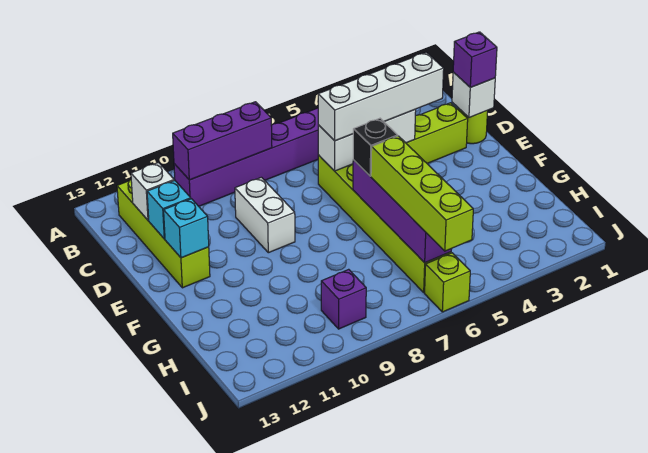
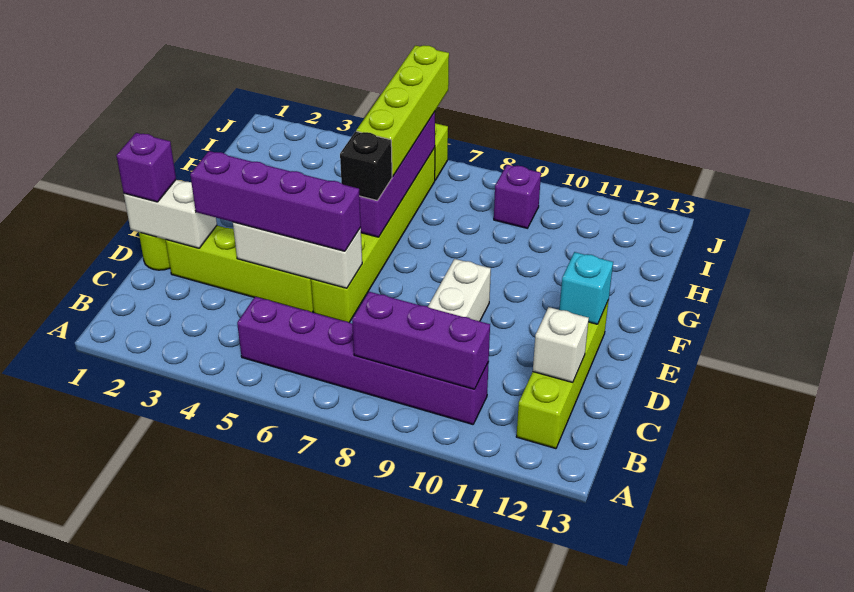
white 1x1 brick [452,72,495,117] -> white 1x2 brick [124,180,217,248]
white 1x4 brick [318,52,444,141] -> purple 1x4 brick [190,151,361,251]
cyan 1x1 brick [147,180,191,239] -> none

